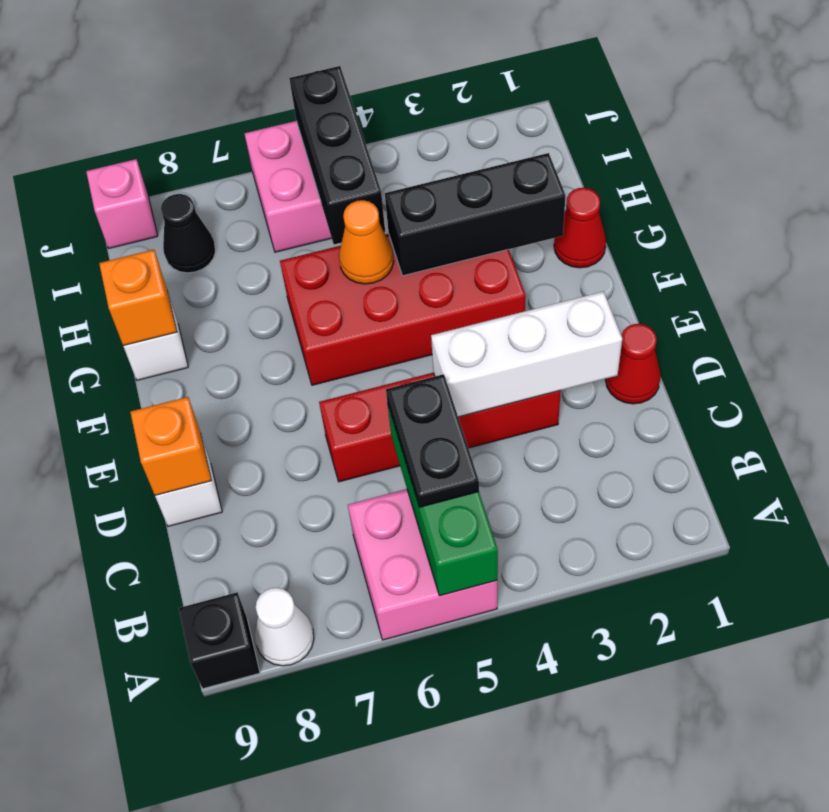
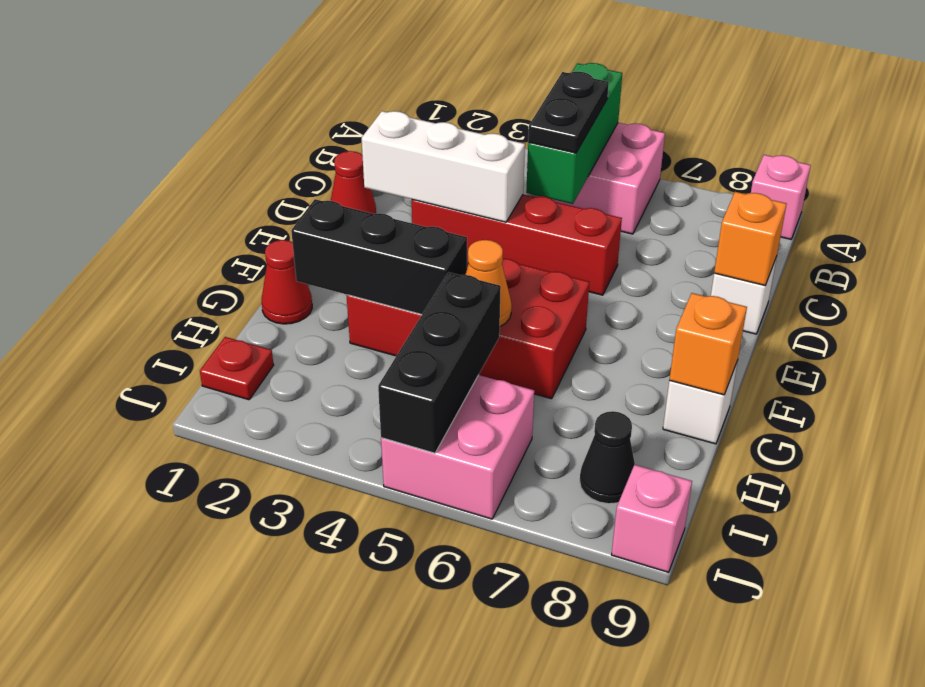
white 1x1 cone [255,588,314,666] -> none
black 1x1 brick [179,593,260,689] -> pink 1x1 brick [751,155,811,239]
none -> red 1x1 plate [200,337,274,400]

